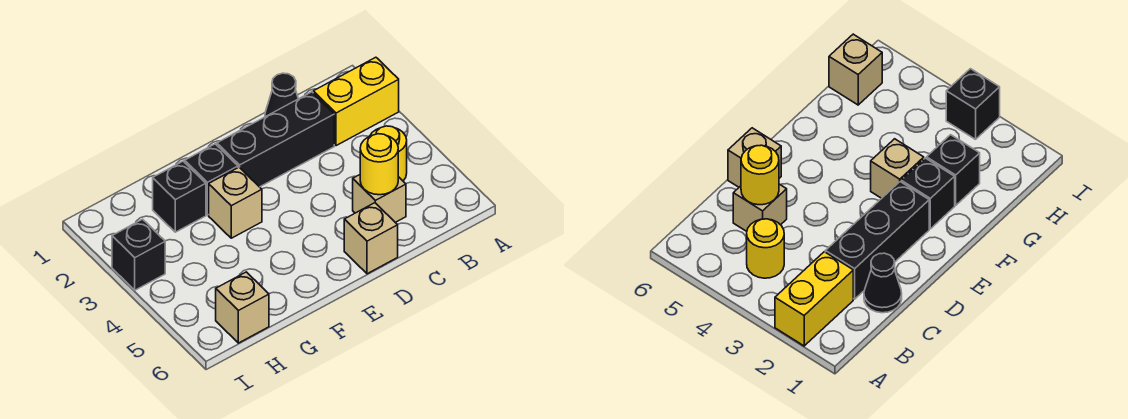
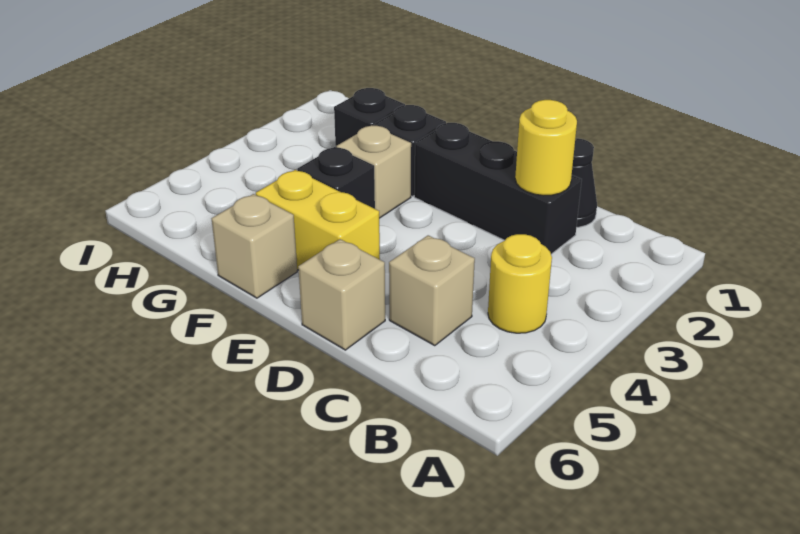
yellow 1x2 brick [313,57,399,146] -> yellow 1x2 brick moved to [256,170,380,270]
yellow 1x1 round brick [360,134,398,195] -> yellow 1x1 round brick moved to [515,100,577,196]
tan 1x1 brick [216,272,269,343] -> tan 1x1 brick moved to [211,194,297,298]
black 1x1 brick [112,219,165,290] -> black 1x1 brick moved to [297,147,375,209]

